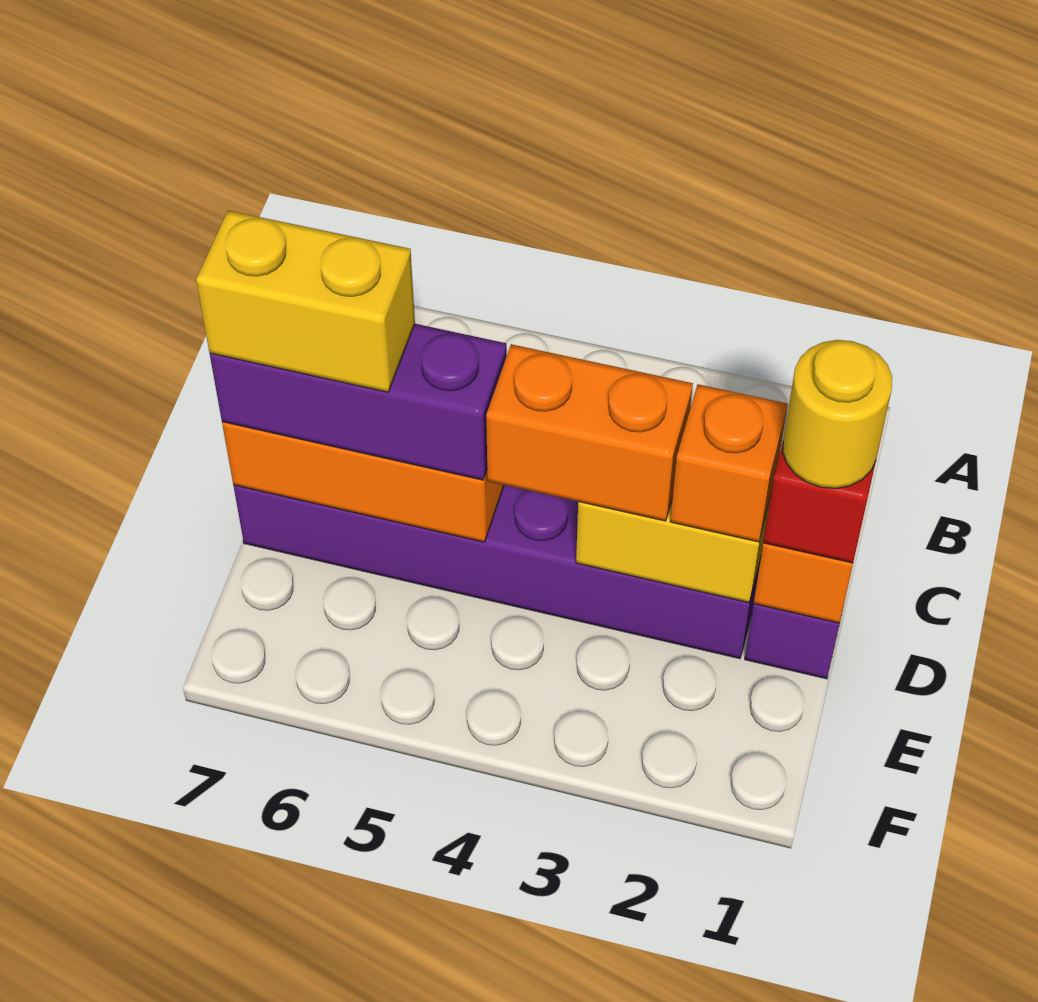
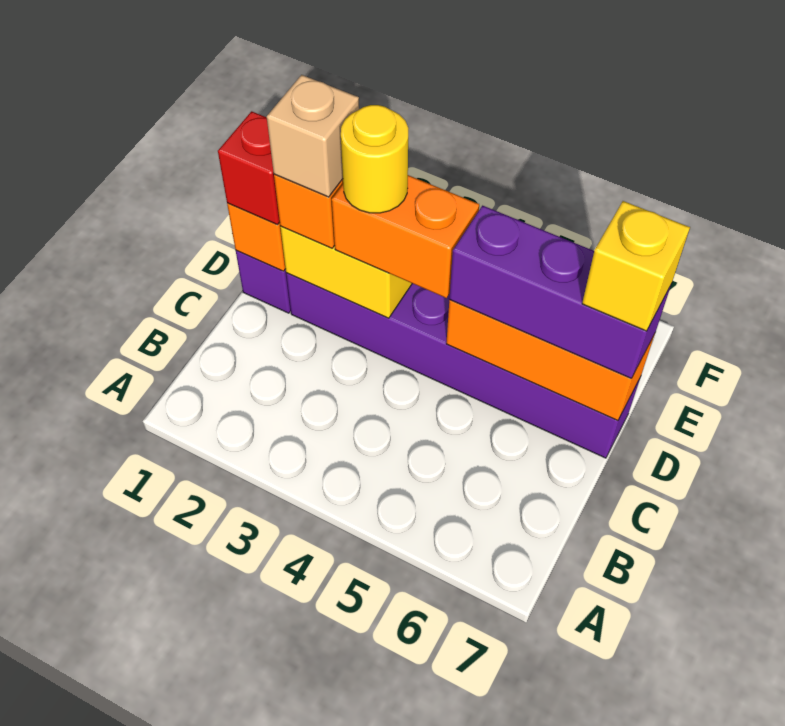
yellow 1x1 round brick [783,340,892,489] -> yellow 1x1 round brick moved to [341,105,408,213]
none -> tan 1x1 brick [267,75,359,197]
yellow 1x2 brick [196,211,415,392] -> yellow 1x1 brick [582,201,690,331]

